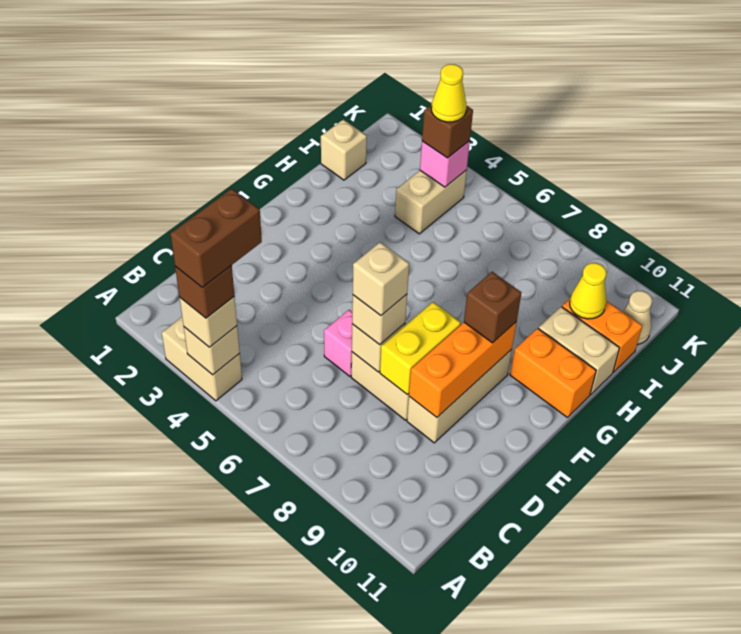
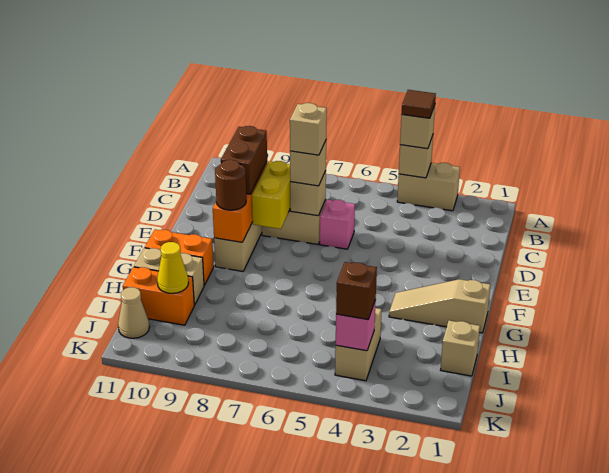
brown 1x1 brick [175,266,234,318] -> brown 1x1 tile [402,90,436,118]
brown 1x2 brick [171,189,262,287] -> brown 1x2 brick moved to [221,126,267,194]
brown 1x1 brick [464,272,521,343] -> brown 1x1 round brick [215,160,246,210]
none -> tan 1x3 slope [389,279,490,333]
yellow 1x1 cone [431,64,467,122] -> none

